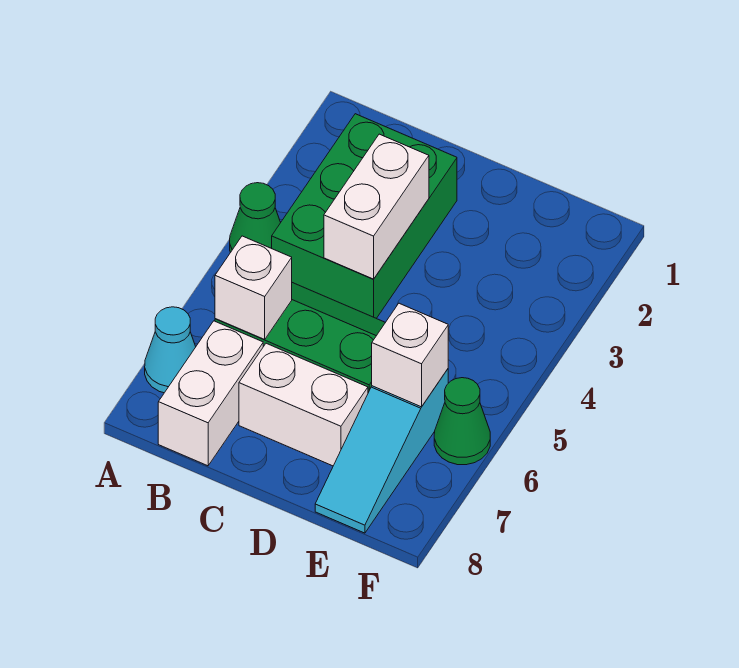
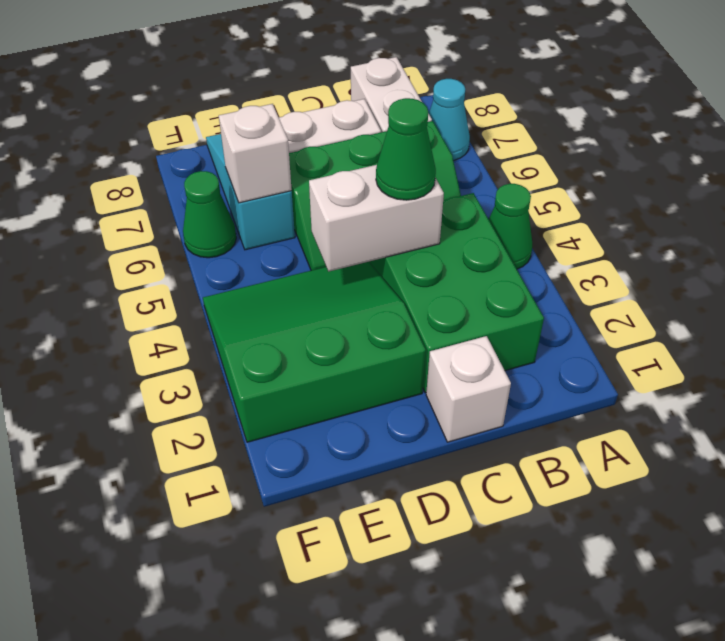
white 1x1 brick [215,236,292,339] -> white 1x1 brick moved to [426,336,511,442]
white 1x2 brick [324,134,429,279] -> white 1x2 brick turned to [309,165,444,272]
none -> green 1x1 cone [376,98,436,200]
none -> green 3x3 slope [203,262,426,442]

